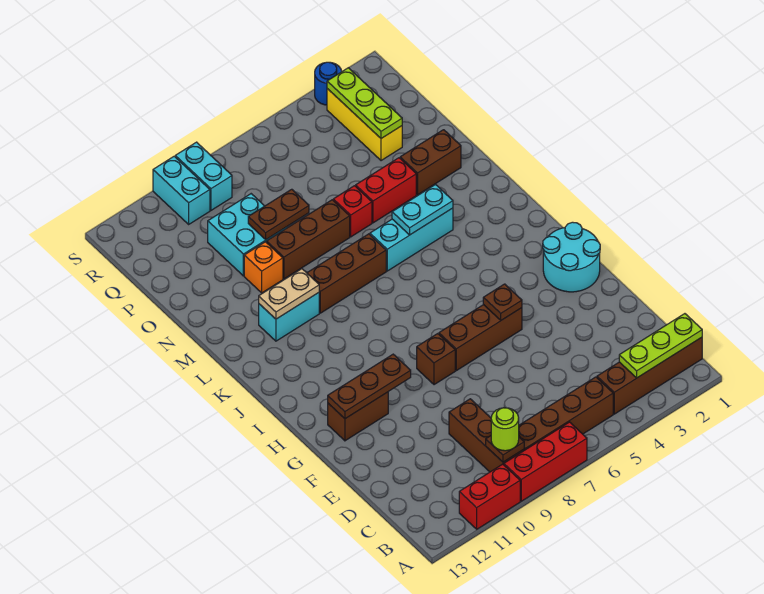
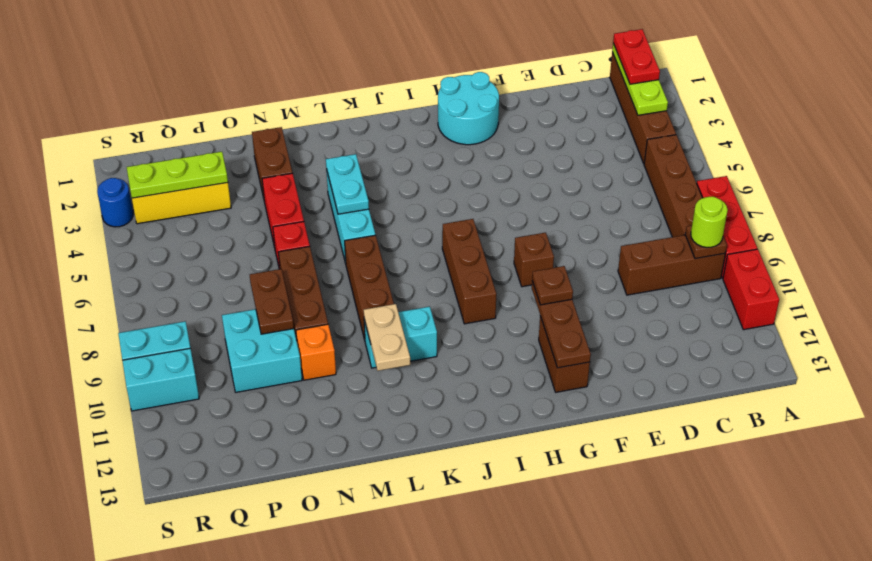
none -> red 1x2 plate [613,29,660,84]
brown 1x3 brick [439,305,522,371] -> brown 1x3 brick moved to [442,219,496,324]
brown 1x1 plate [483,284,522,320] -> brown 1x1 plate moved to [532,266,573,305]
cyan 1x2 brick [259,293,319,341] -> cyan 1x2 brick turned to [364,307,437,368]

